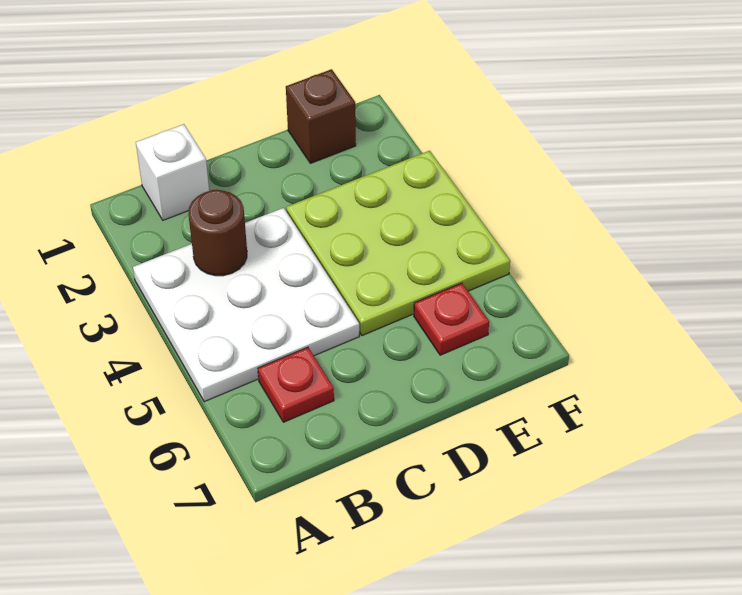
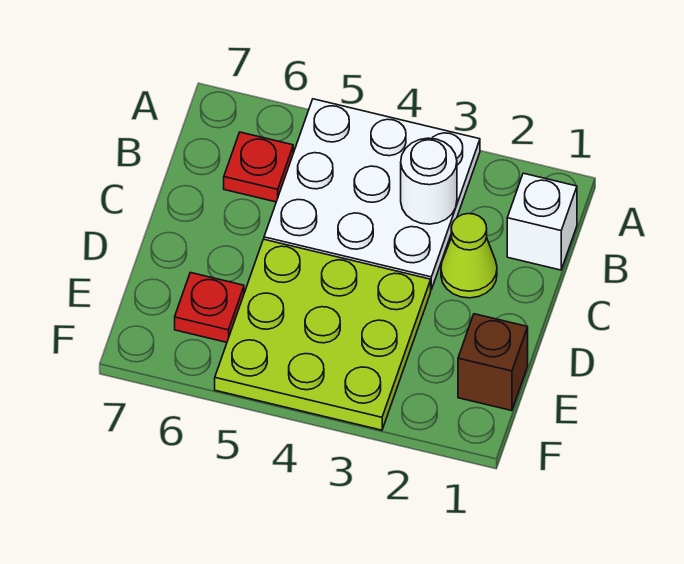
brown 1x1 round brick [189,190,247,276] -> white 1x1 round brick [401,138,457,224]
none -> lime 1x1 cone [441,214,497,298]

